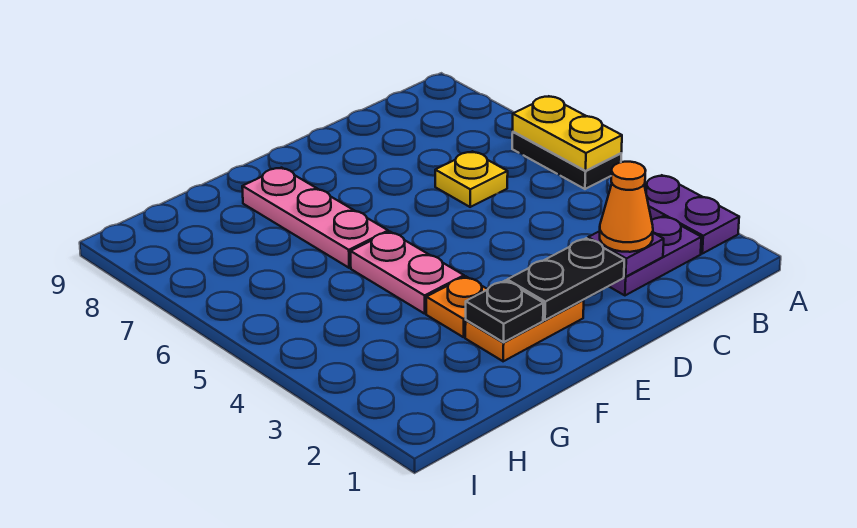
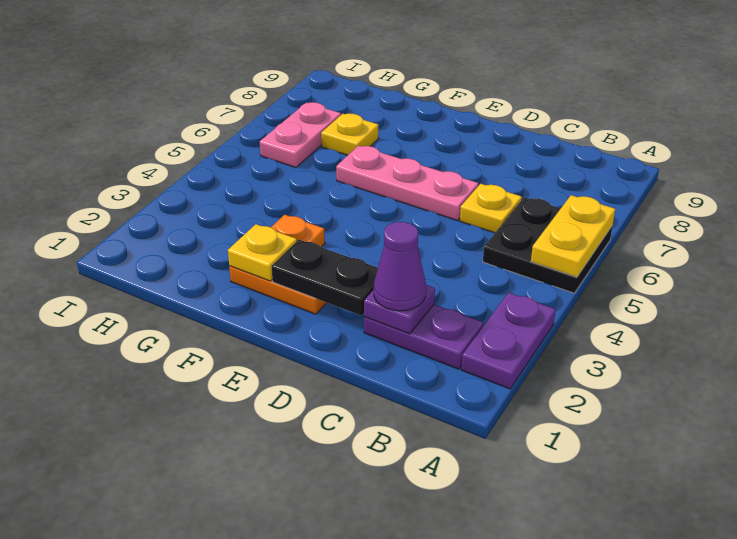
black 1x2 plate [512,132,621,189] -> black 2x2 plate [483,197,613,293]
orange 1x1 cone [600,162,653,252] -> purple 1x1 cone [374,222,426,311]
black 1x1 plate [466,281,543,342] -> yellow 1x1 plate [228,224,297,281]
pink 1x2 plate [351,232,464,314] -> pink 1x2 plate moved to [260,102,341,167]
pink 1x3 plate [242,168,388,268] -> pink 1x3 plate turned to [336,146,478,221]
none -> yellow 1x1 plate [321,114,378,155]

